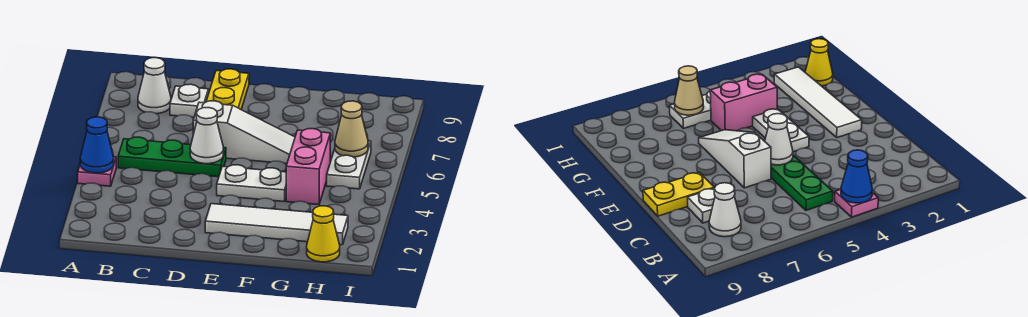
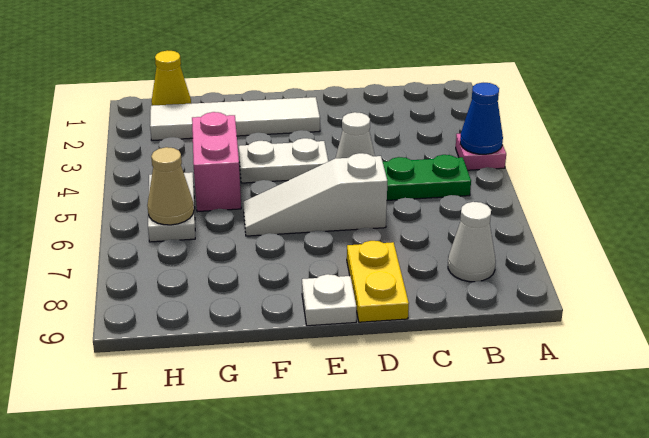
white 1x1 plate [170,84,208,117] -> white 1x1 plate moved to [302,274,356,326]

